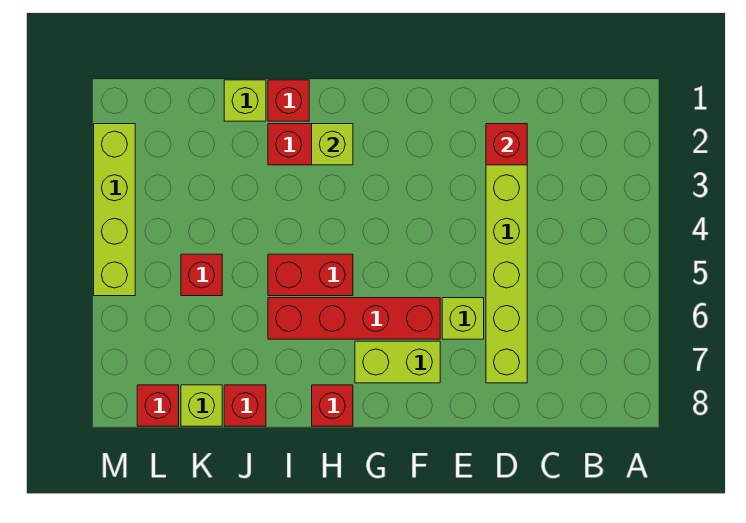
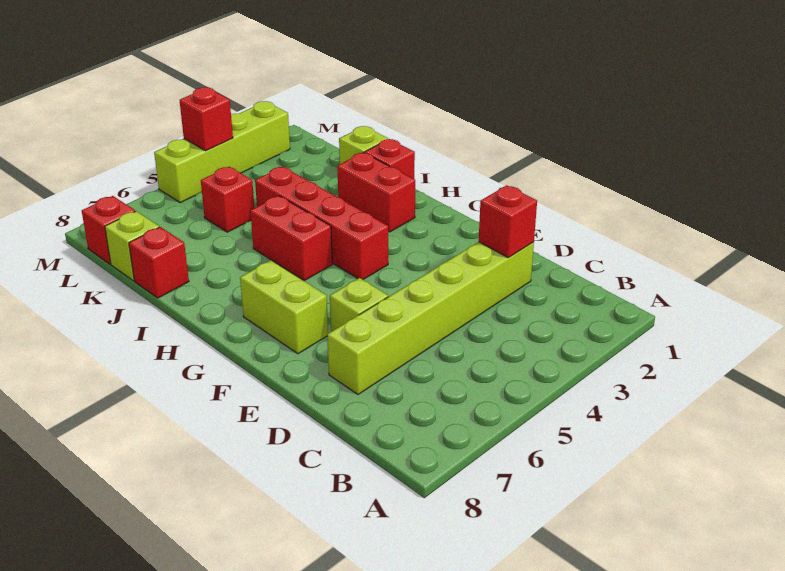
red 1x4 brick [268,298,440,339] -> red 1x4 brick moved to [255,166,388,280]
lime 1x1 brick [312,124,353,165] -> none
red 1x1 brick [312,385,353,426] -> red 1x1 brick moved to [180,87,233,151]

